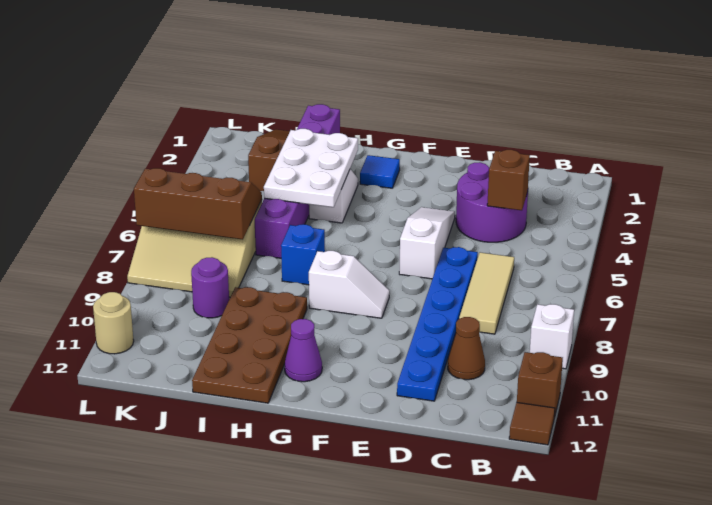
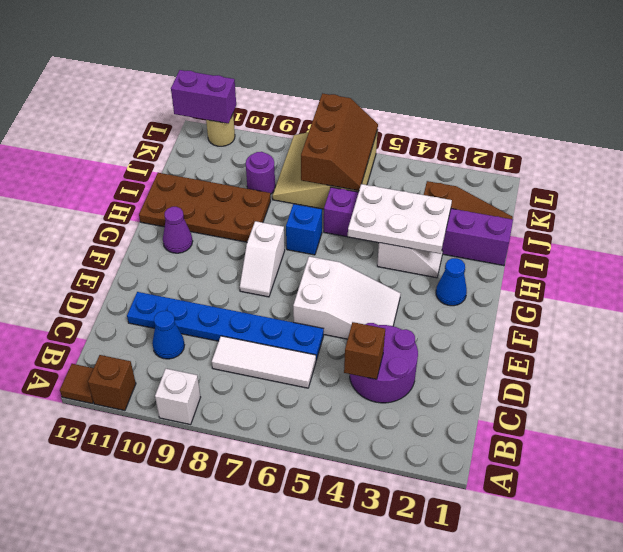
tan 1x3 tile [459,252,514,334] -> white 1x3 tile [212,336,316,388]
brown 1x1 cone [448,317,485,380] -> blue 1x1 cone [152,311,184,359]
white 1x3 slope [399,207,455,279] -> white 2x3 slope [293,256,401,339]
blue 1x1 tile [360,155,400,188] -> blue 1x1 cone [436,258,467,306]
none -> purple 1x2 brick [171,70,236,123]

